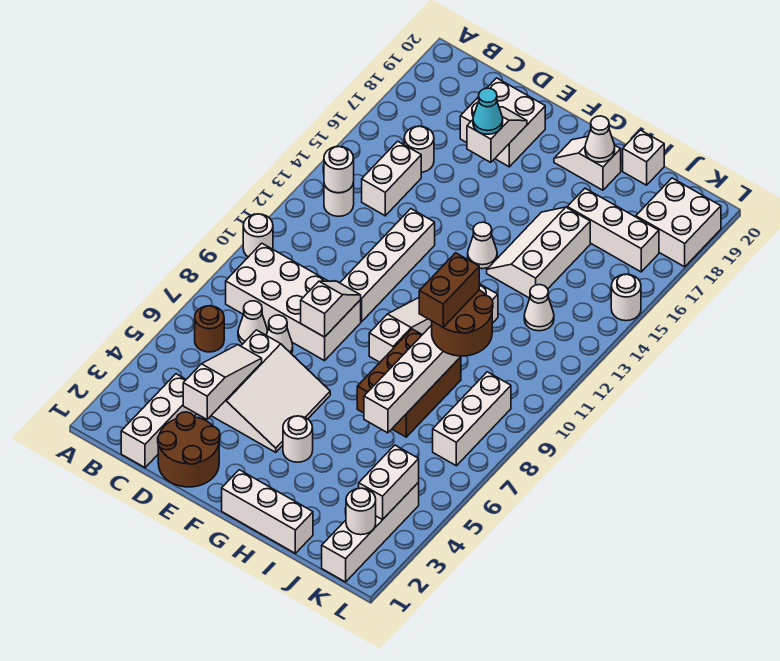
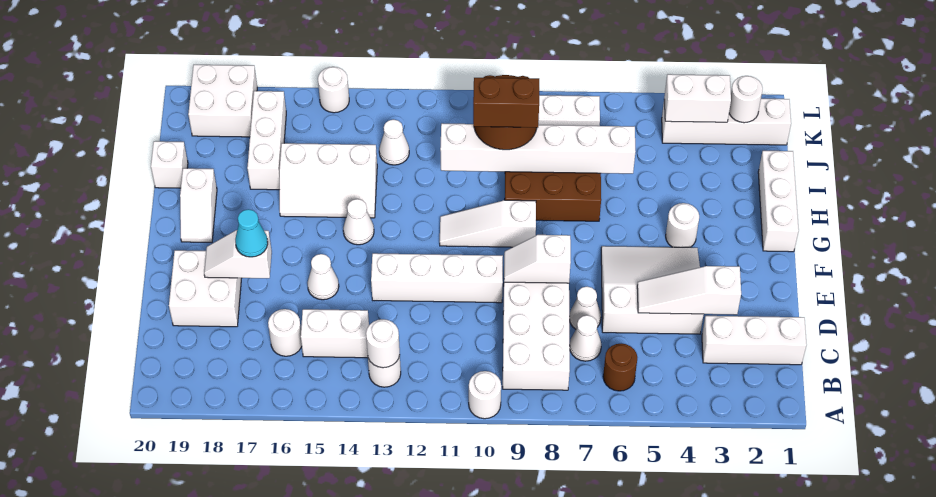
brown 2x2 round brick [158,412,220,487] -> none
white 1x1 cone [585,116,615,162] -> white 1x1 cone moved to [307,254,339,300]

